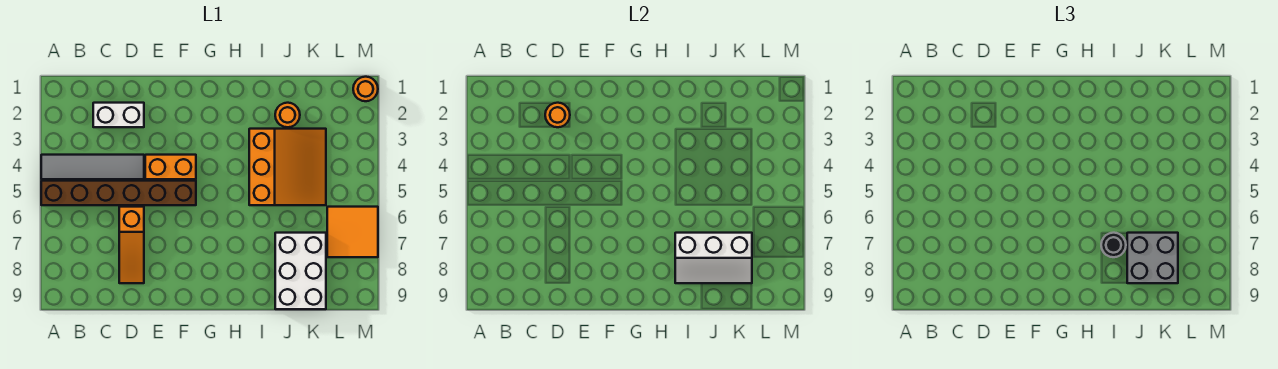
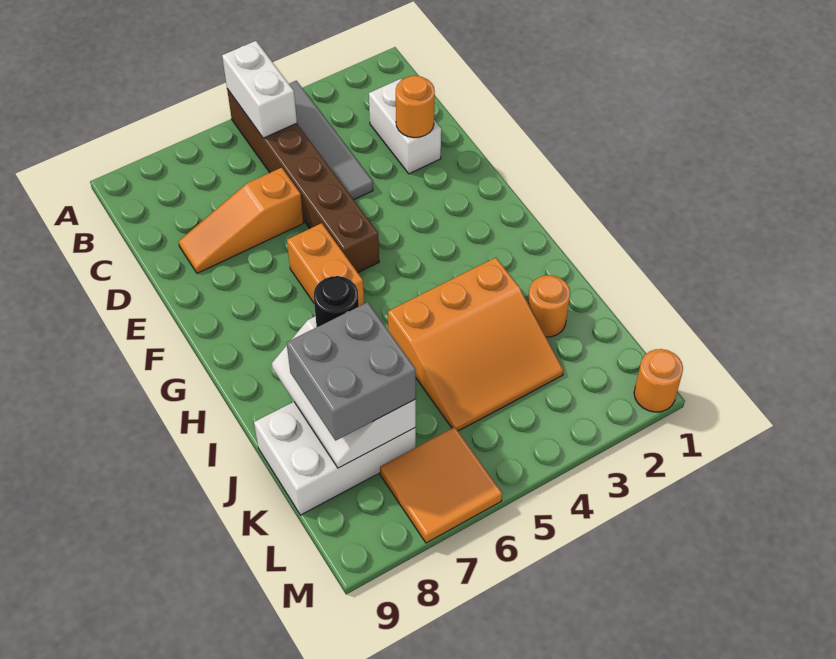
none -> white 1x2 brick [222,41,297,138]
orange 1x2 brick [145,155,196,179] -> orange 1x2 brick moved to [287,223,364,306]

